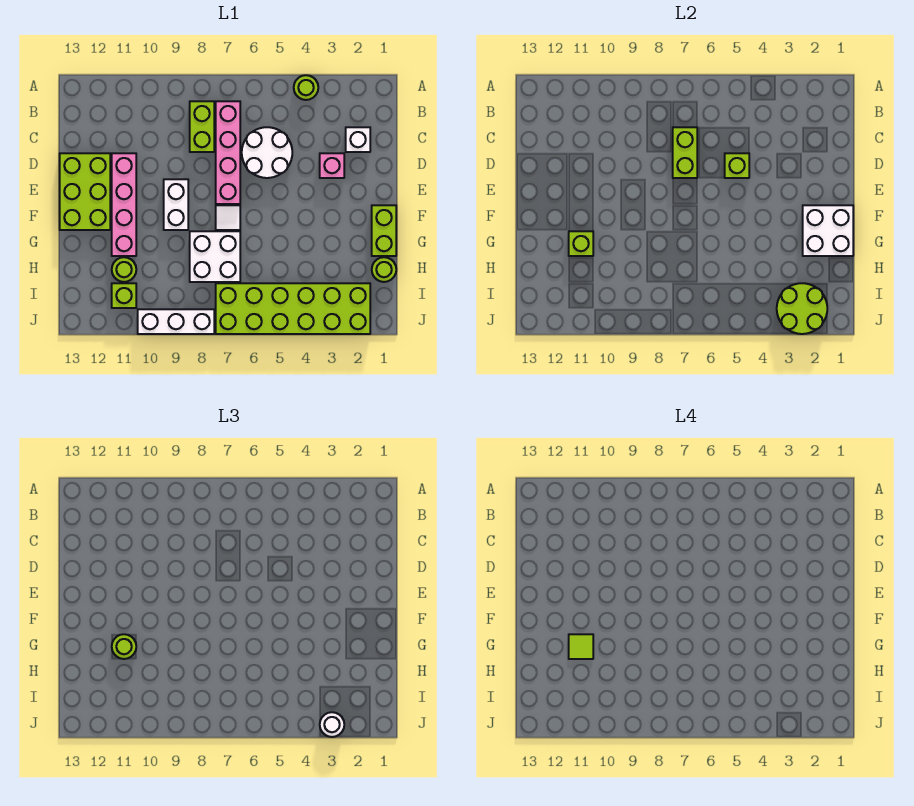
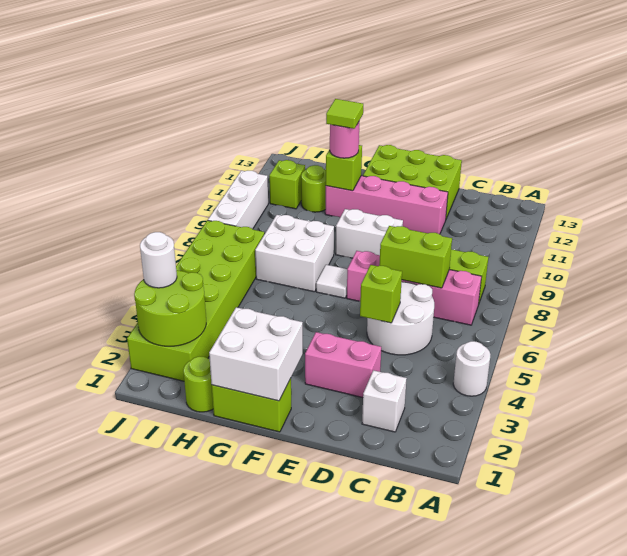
lime 1x1 round brick [294,75,318,100] -> white 1x1 round brick [453,341,490,396]
pink 1x1 brick [320,153,344,178] -> pink 1x2 brick [305,332,381,398]
lime 1x1 round brick [112,634,136,659] -> pink 1x1 round brick [330,122,359,158]

